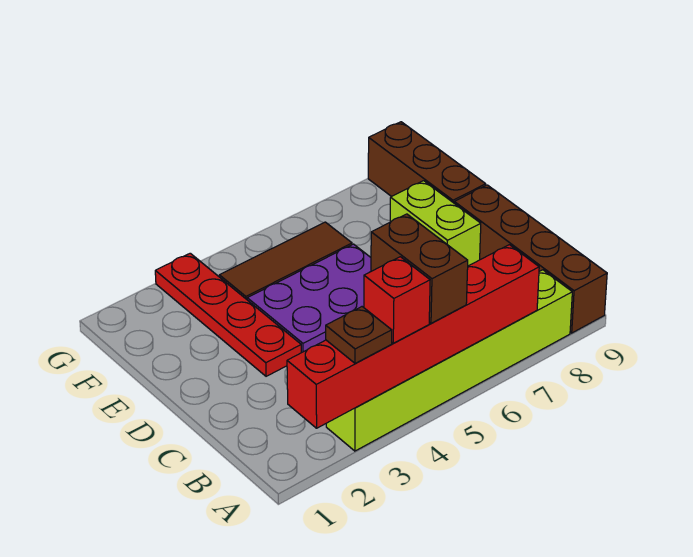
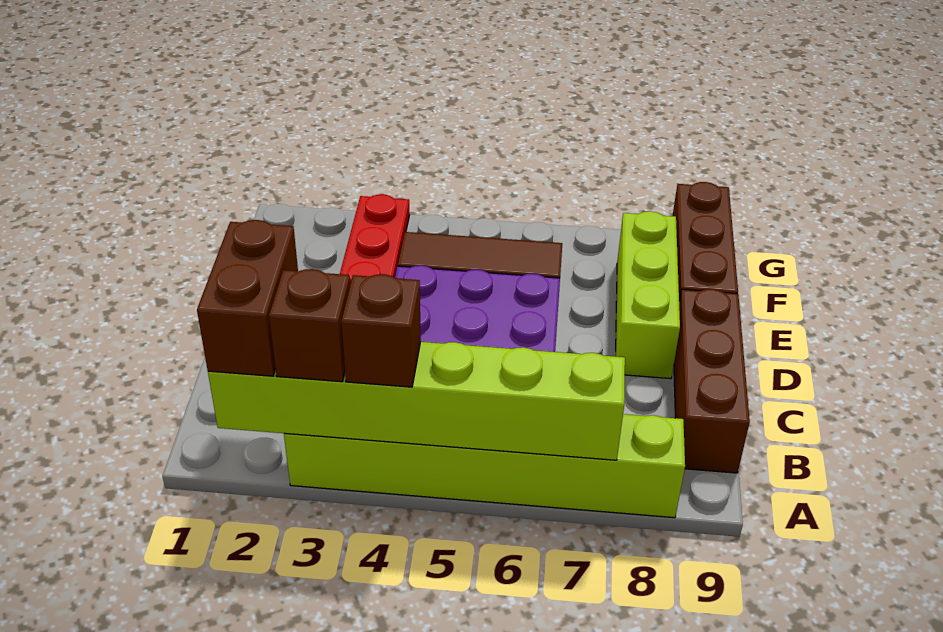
red 1x6 brick [287,245,539,428] -> lime 1x6 brick [208,342,625,460]
brown 1x1 plate [326,307,392,363] -> brown 1x1 brick [269,269,350,382]
red 1x1 brick [364,257,430,343] -> brown 1x1 brick [341,274,421,387]
brown 1x2 brick [371,214,468,323] -> brown 1x2 brick moved to [197,220,298,376]
brown 1x4 brick [454,185,607,333] -> brown 1x3 brick [674,289,750,473]
lime 1x2 brick [390,181,481,266] -> lime 1x3 brick [616,211,680,379]

